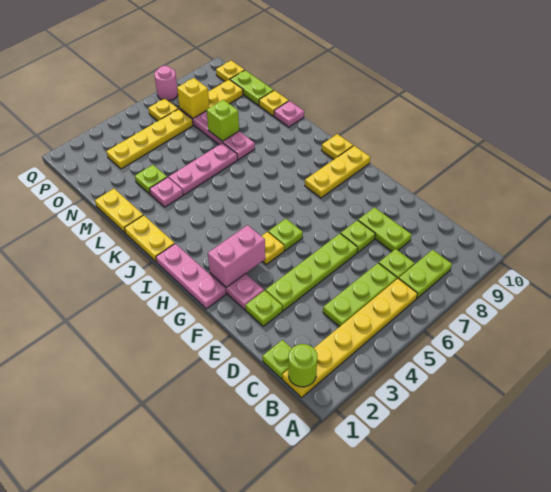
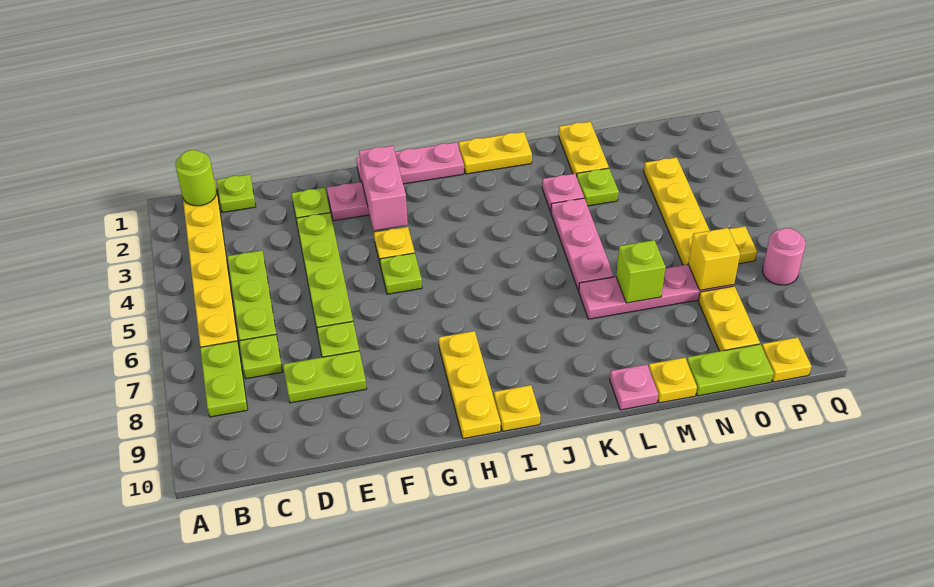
yellow 1x2 plate [95,189,143,233] -> yellow 1x2 plate turned to [559,122,609,177]

